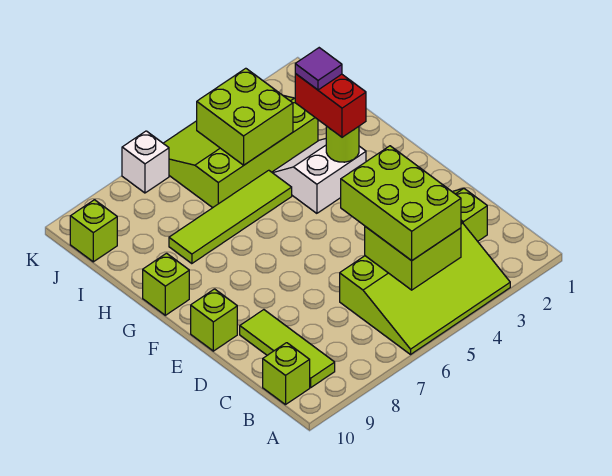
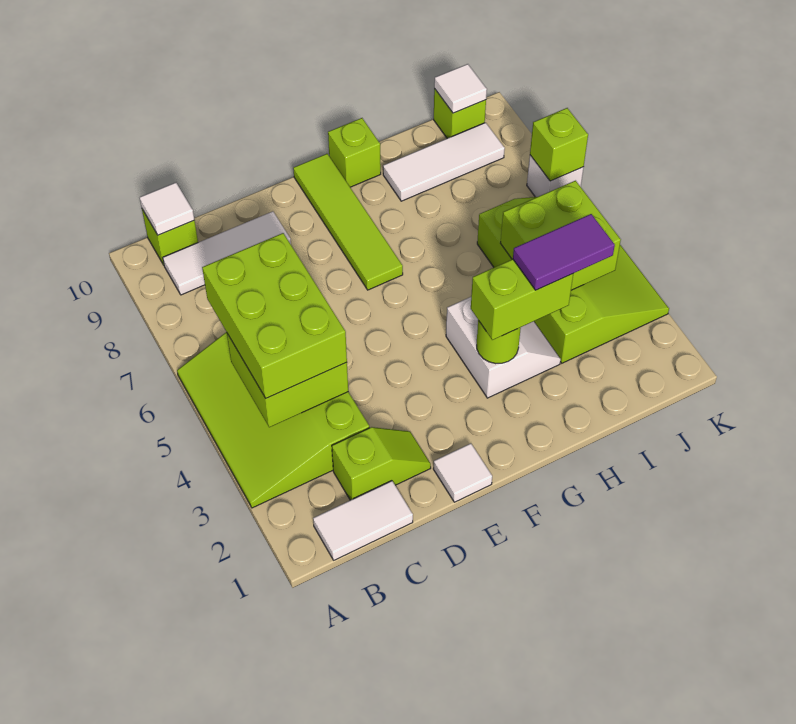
none -> white 1x2 tile [313,481,413,560]
lime 2x3 brick [341,146,461,261] -> lime 2x3 brick turned to [202,233,347,398]
lime 1x3 tile [240,310,335,387] -> white 1x3 tile [163,211,291,295]
none -> white 1x1 tile [140,183,194,235]
none -> white 1x1 tile [434,443,492,502]
lime 1x1 brick [191,289,237,351] -> lime 1x1 brick moved to [530,108,588,181]
red 1x2 brick [295,74,366,137] -> lime 1x2 brick [471,259,573,340]
purple 1x1 tile [295,48,342,90] -> purple 1x2 tile [513,214,615,290]
lime 1x4 tile [169,170,292,264] -> lime 1x4 tile moved to [293,154,403,290]
none -> white 1x3 tile [383,123,505,201]
none -> white 1x1 tile [434,64,487,113]

